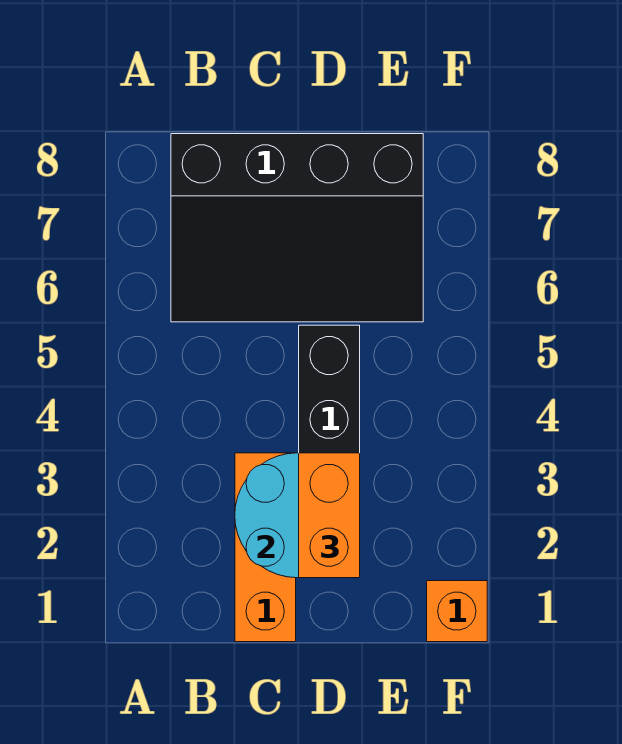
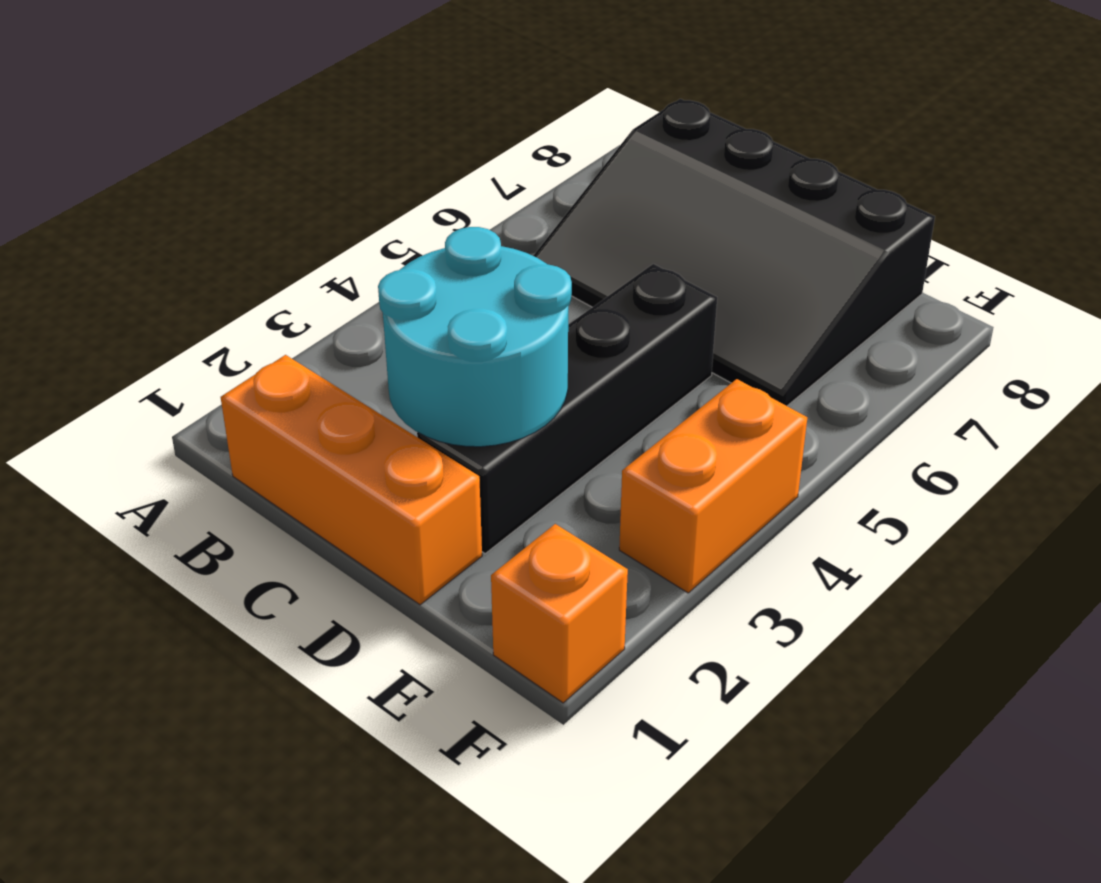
orange 1x3 brick [235,453,296,642] -> orange 1x3 brick turned to [221,355,482,605]
orange 1x2 brick [299,453,360,578] -> orange 1x2 brick moved to [619,379,807,593]

